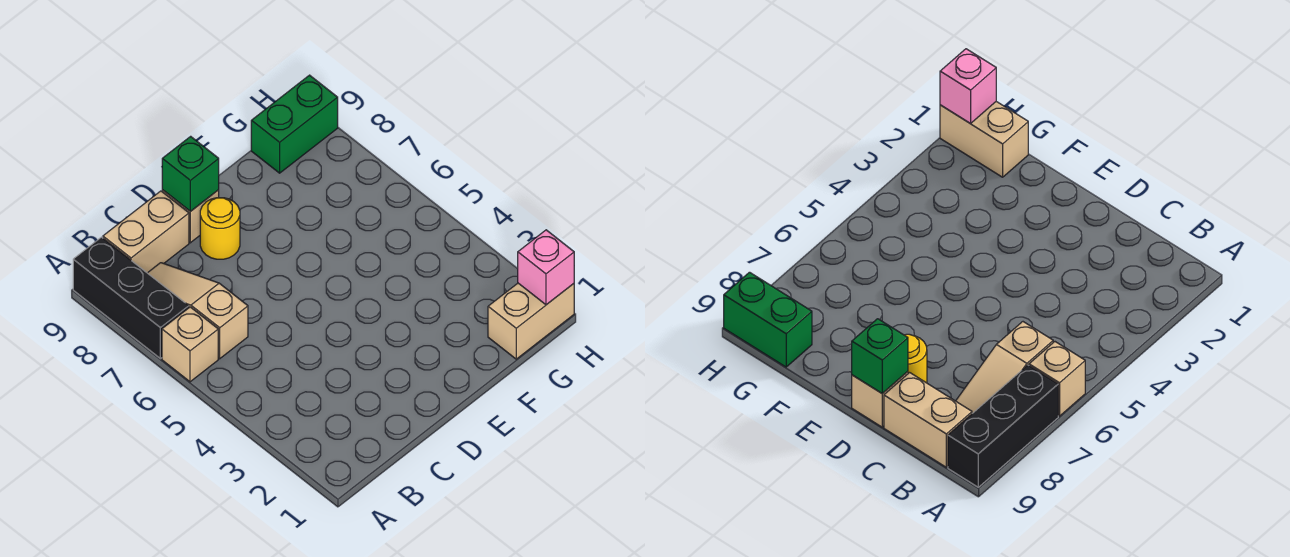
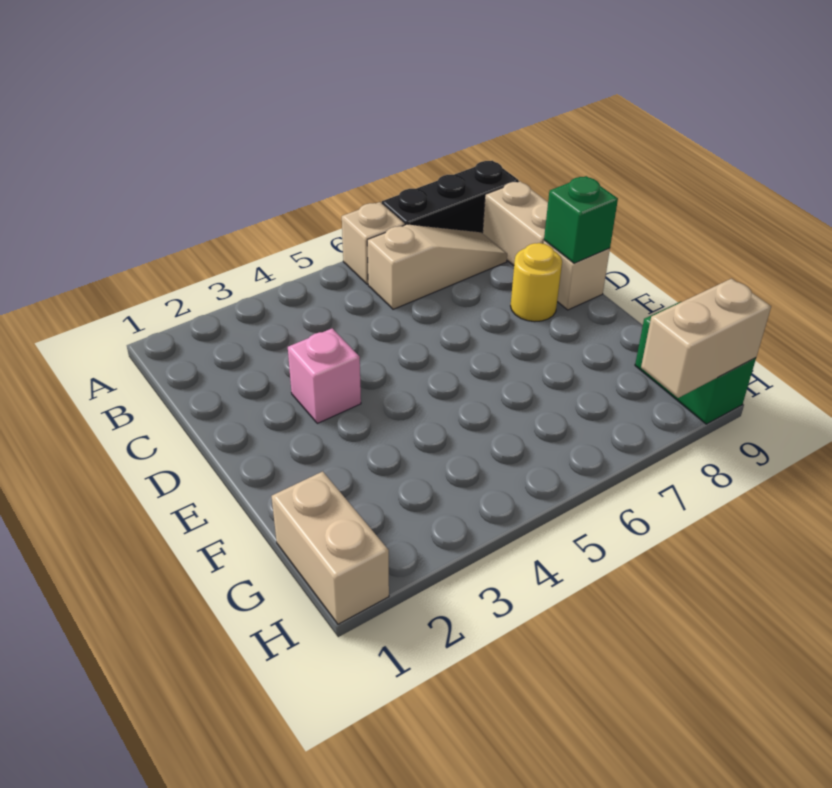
pink 1x1 brick [518,230,574,305] -> pink 1x1 brick moved to [288,328,361,423]
none -> tan 1x2 brick [641,279,771,398]

